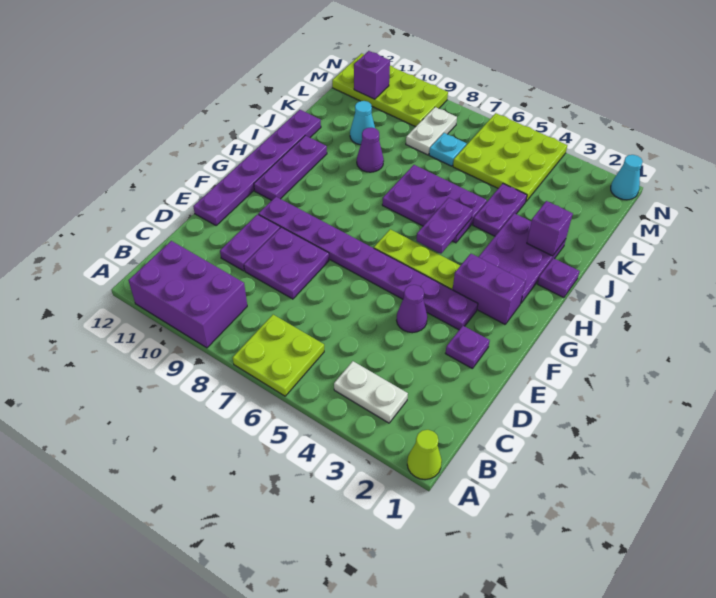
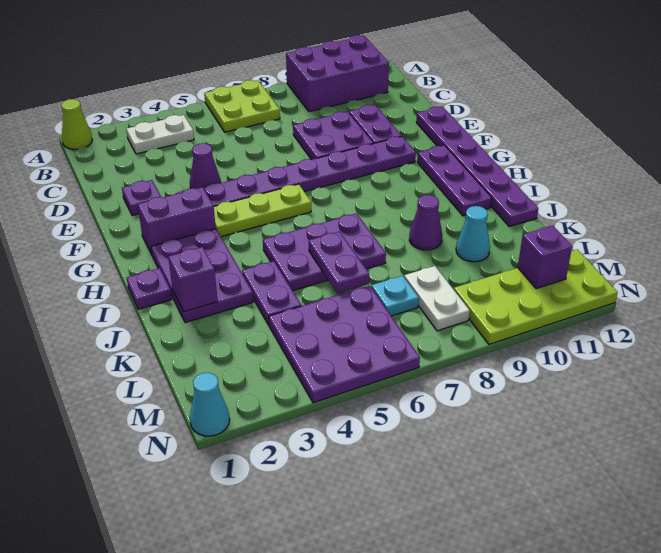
purple 1x2 plate [416,198,473,254] -> purple 1x2 plate moved to [309,231,369,294]
lime 3x3 plate [453,113,567,201] -> purple 3x3 plate [269,286,420,403]

